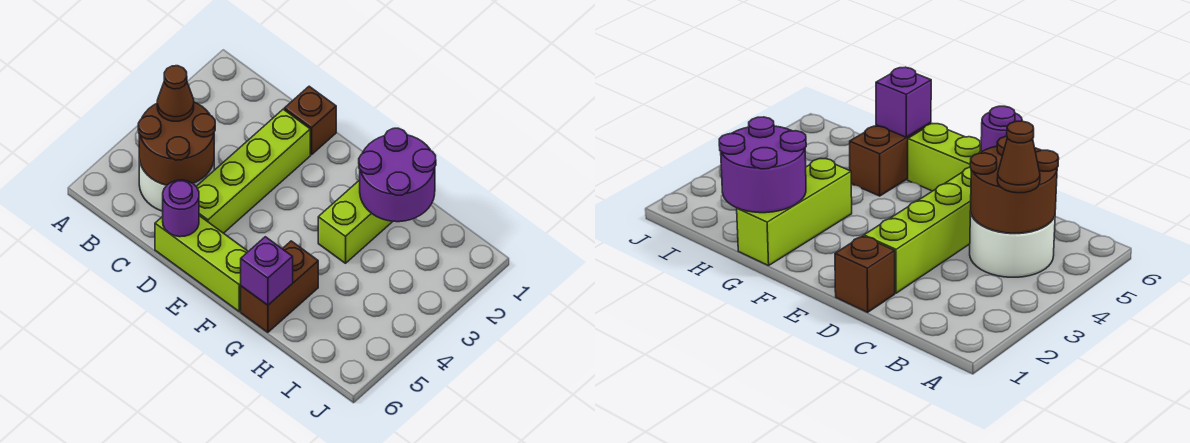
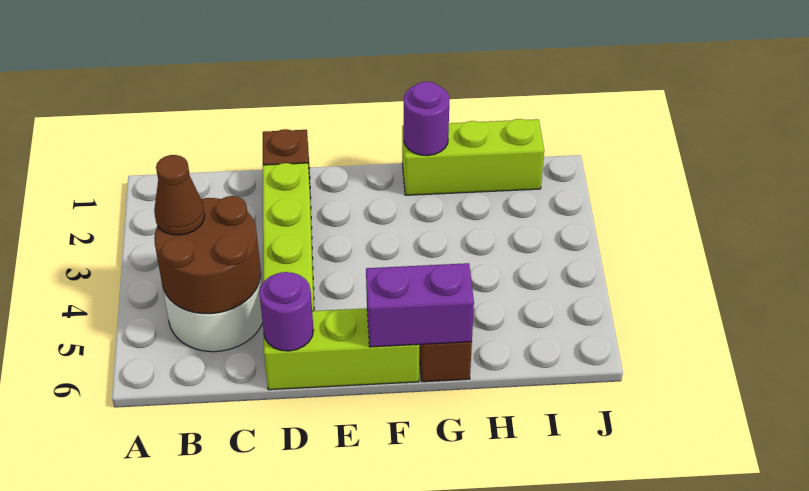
lime 1x3 brick [318,180,393,263] -> lime 1x3 brick turned to [402,119,544,195]
purple 2x2 round brick [359,128,436,222] -> purple 1x1 round brick [404,82,450,156]
purple 1x1 brick [241,237,293,305] -> purple 1x2 brick [366,263,474,347]

